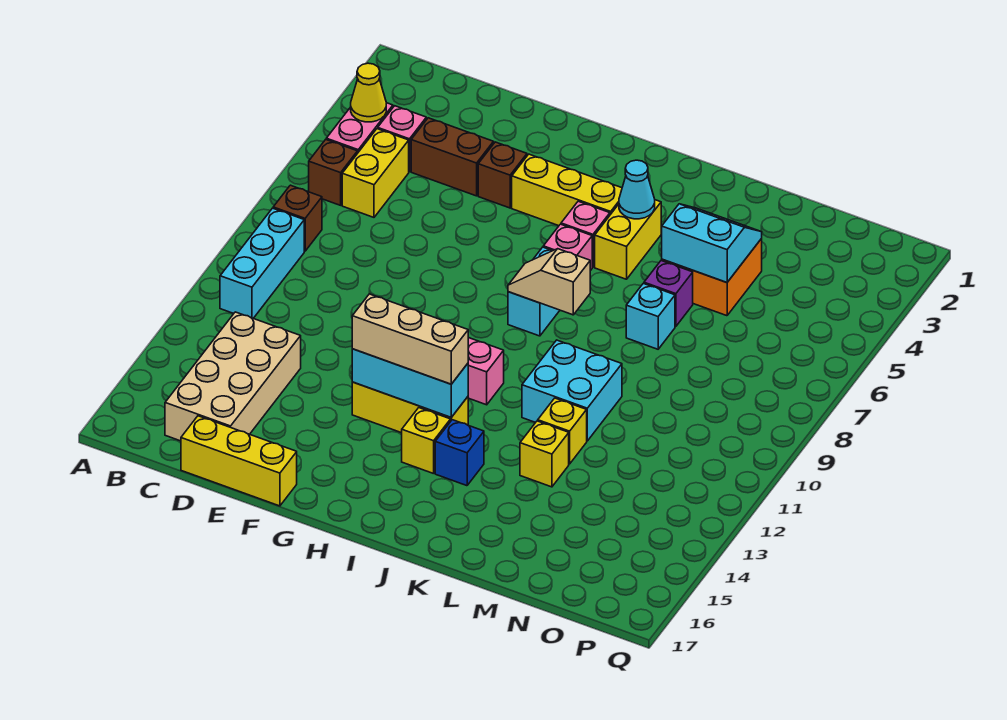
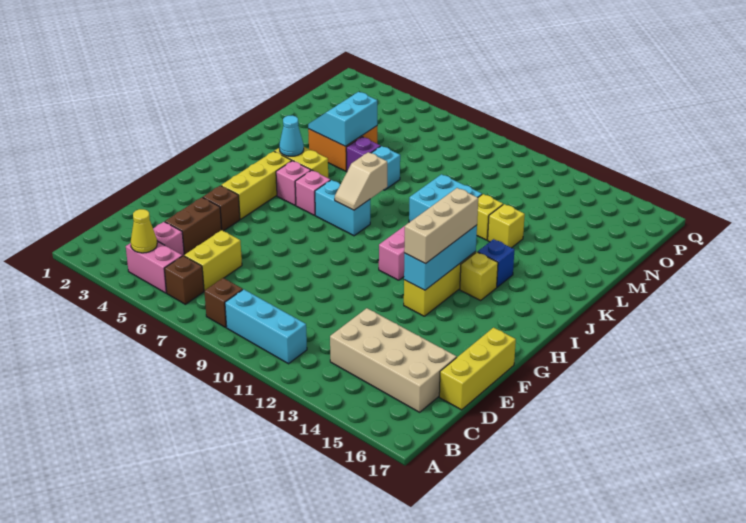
yellow 1x2 brick [342,129,409,217] -> yellow 1x2 brick turned to [184,230,242,291]

